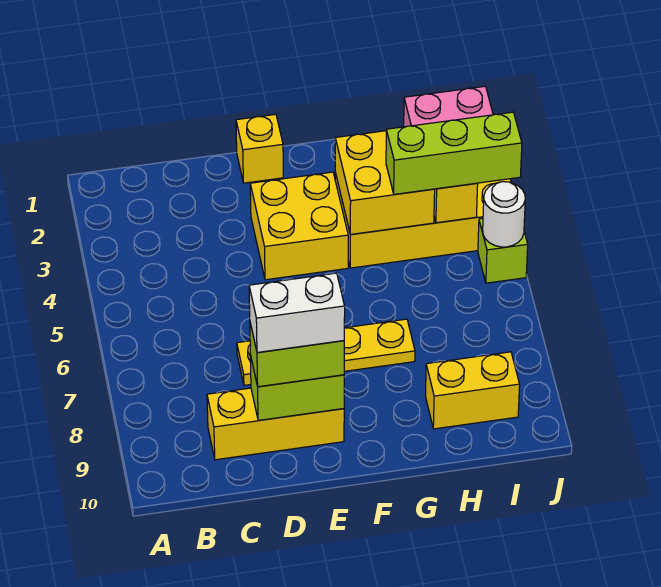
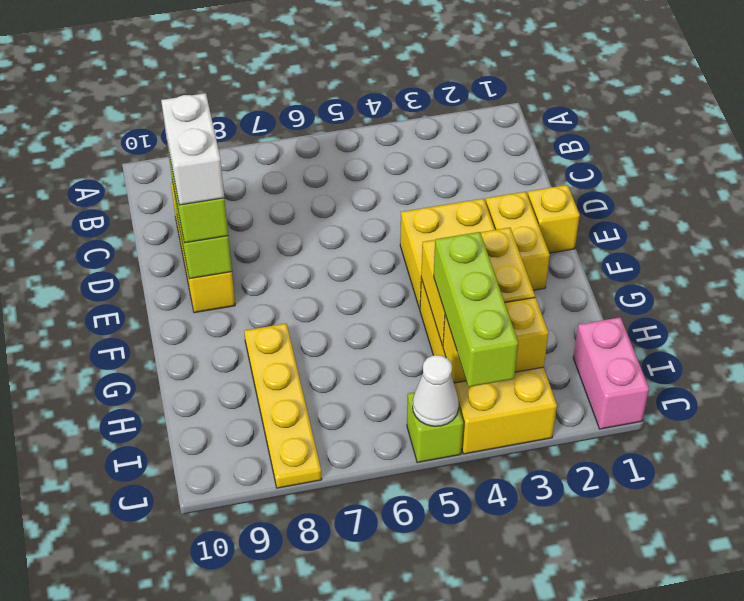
yellow 1x4 plate [237,319,415,385] -> yellow 1x4 plate moved to [244,323,322,488]
yellow 1x2 brick [425,352,520,429] -> yellow 1x2 brick moved to [486,192,550,290]
white 1x1 round brick [483,182,525,247] -> white 1x1 cone [413,355,459,426]

